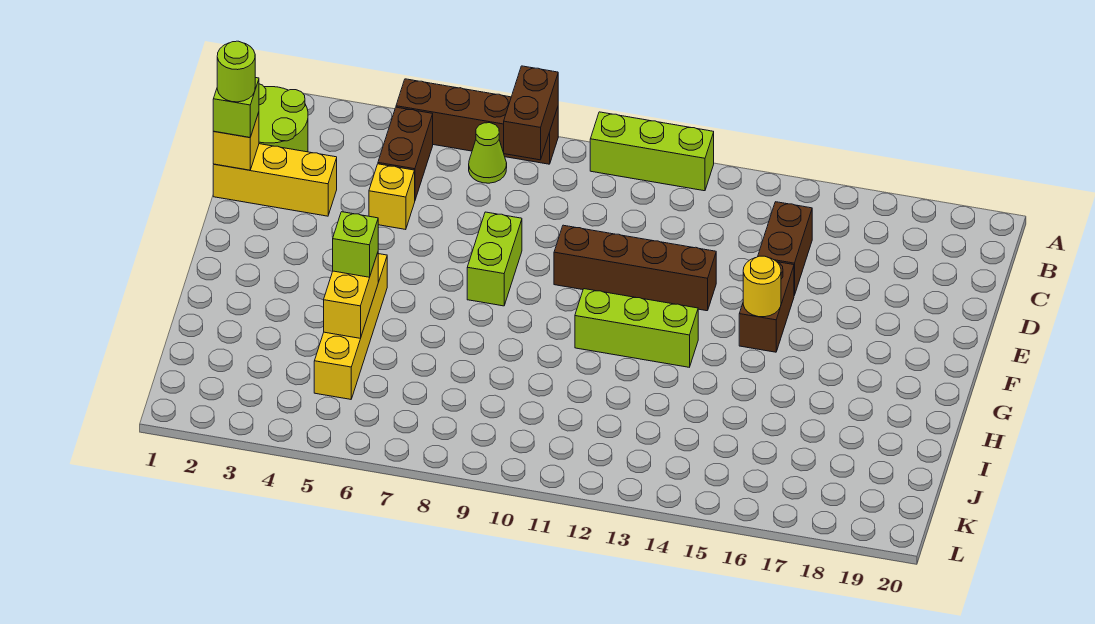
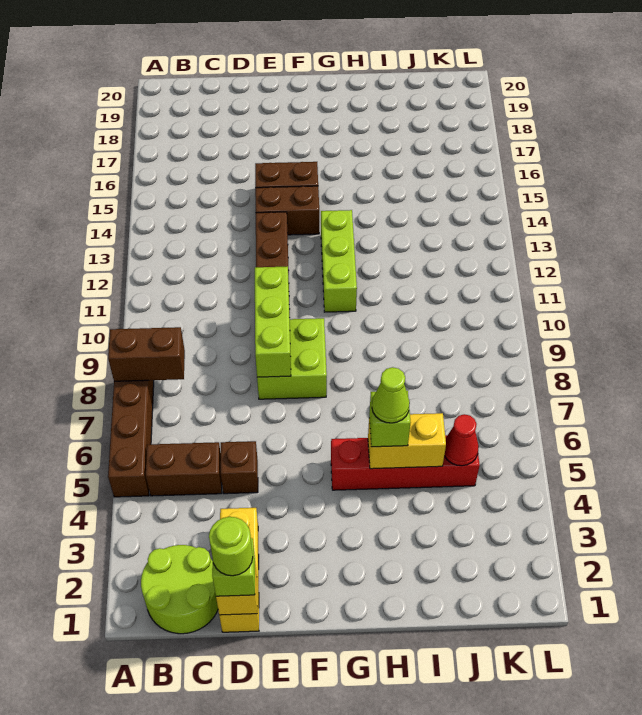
lime 1x3 brick [590,112,714,191] -> lime 1x3 brick moved to [255,266,291,377]
lime 1x1 cone [469,123,507,183] -> lime 1x1 cone moved to [372,367,410,423]
brown 1x2 brick [758,202,812,295] -> brown 1x2 brick moved to [255,186,319,235]
yellow 1x1 brick [369,164,415,230] -> brown 1x1 brick [221,441,258,494]
lime 1x2 brick [467,212,522,306] -> lime 2x2 brick [257,318,327,399]
yellow 1x1 round brick [743,256,781,317] -> none
yellow 1x4 brick [314,254,387,399] -> red 1x4 brick [331,435,480,490]
none -> red 1x1 cone [444,414,479,466]

